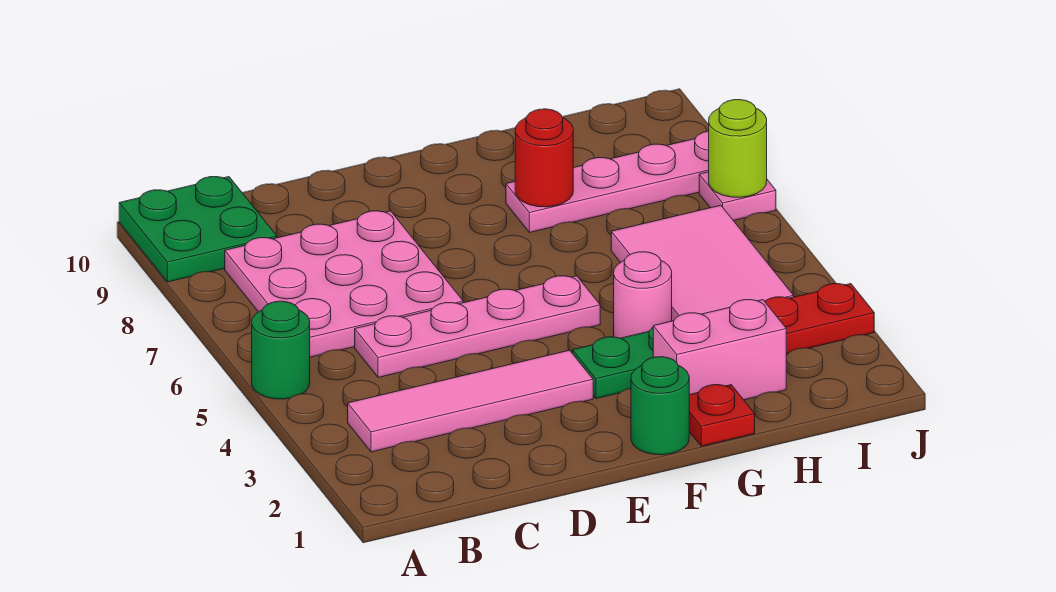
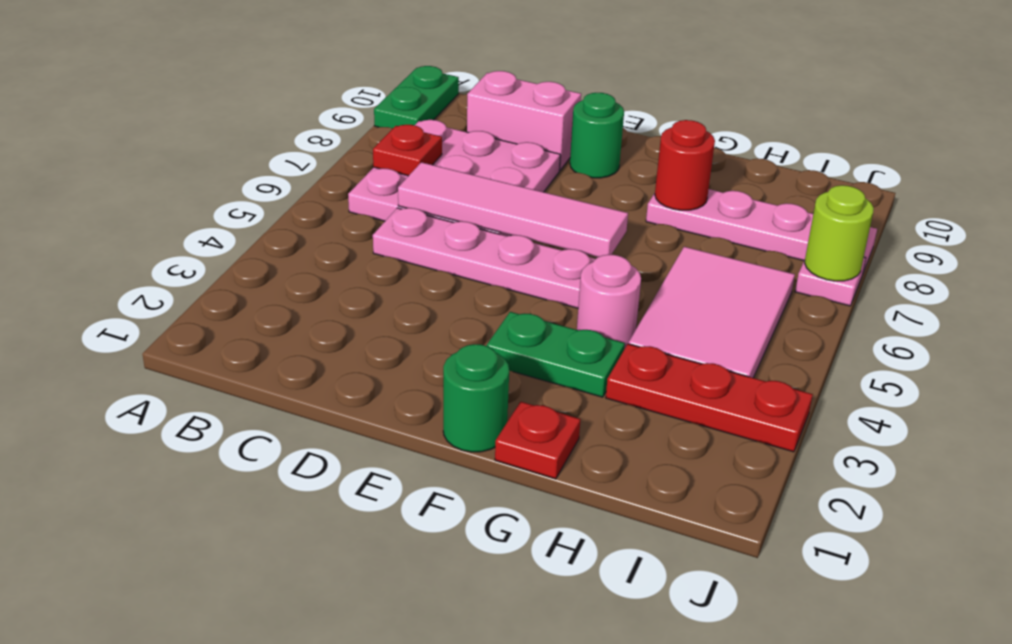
green 1x1 round brick [252,301,310,399] -> green 1x1 round brick moved to [570,93,624,178]
green 2x2 plate [119,177,277,282] -> green 1x2 plate [374,66,459,128]
pink 1x4 tile [348,350,593,452] -> pink 1x4 tile moved to [398,162,628,257]
none -> red 1x1 plate [373,125,442,176]
pink 1x2 brick [653,300,786,400] -> pink 1x2 brick moved to [467,71,581,170]

